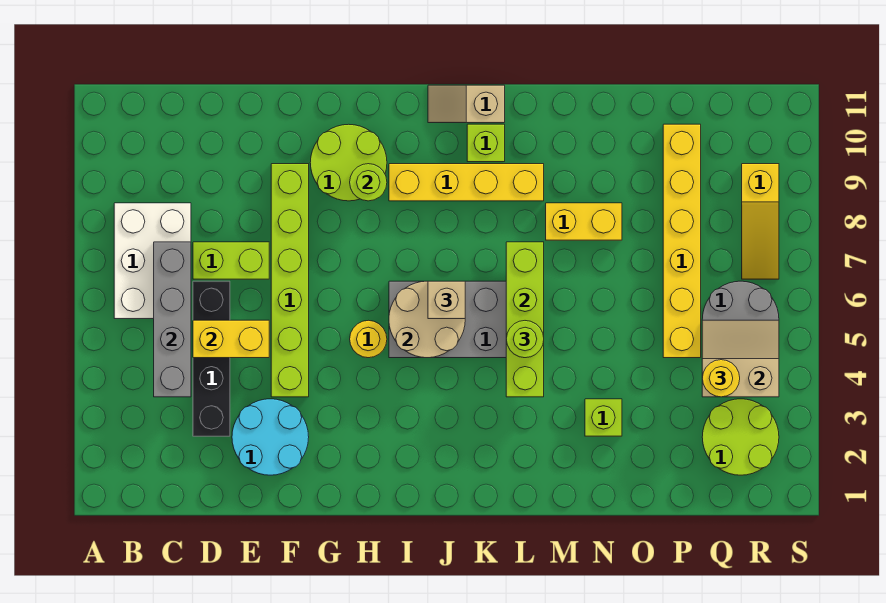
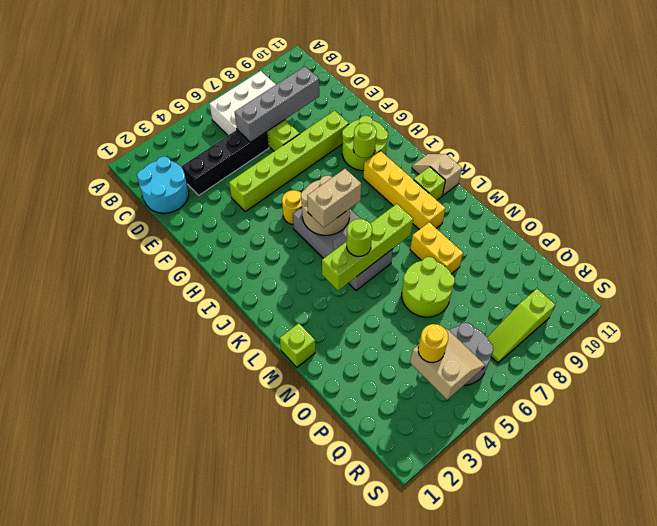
grey 1x4 brick [154,242,191,397] -> grey 1x4 brick moved to [235,66,319,142]
yellow 1x2 brick [193,320,269,358] -> none
cyan 2x2 round brick [232,399,309,475] -> cyan 2x2 round brick moved to [137,156,189,213]
tan 1x1 brick [428,281,465,319] -> tan 1x2 brick [307,169,361,227]
lime 1x1 brick [585,399,622,436] -> lime 1x1 brick moved to [280,323,315,367]
yellow 1x6 brick [663,124,701,358] -> none
lime 2x2 round brick [702,399,779,475] -> lime 2x2 round brick moved to [402,257,455,317]
yellow 1x3 slope [742,164,779,279] -> lime 1x3 slope [487,289,555,363]

